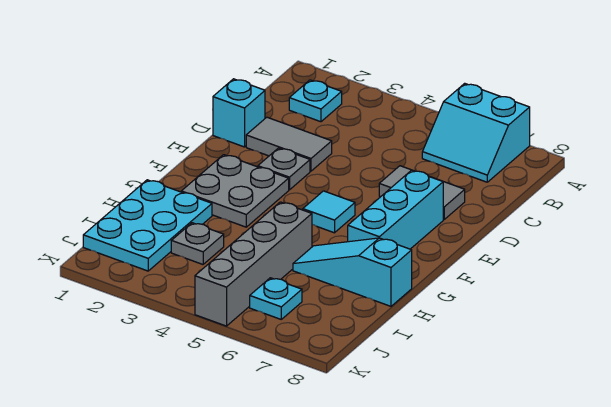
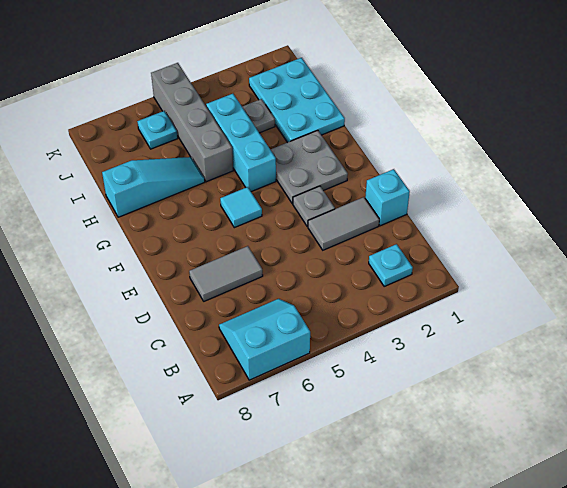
cyan 1x3 brick [348,170,443,249] -> cyan 1x3 brick moved to [206,94,276,192]

